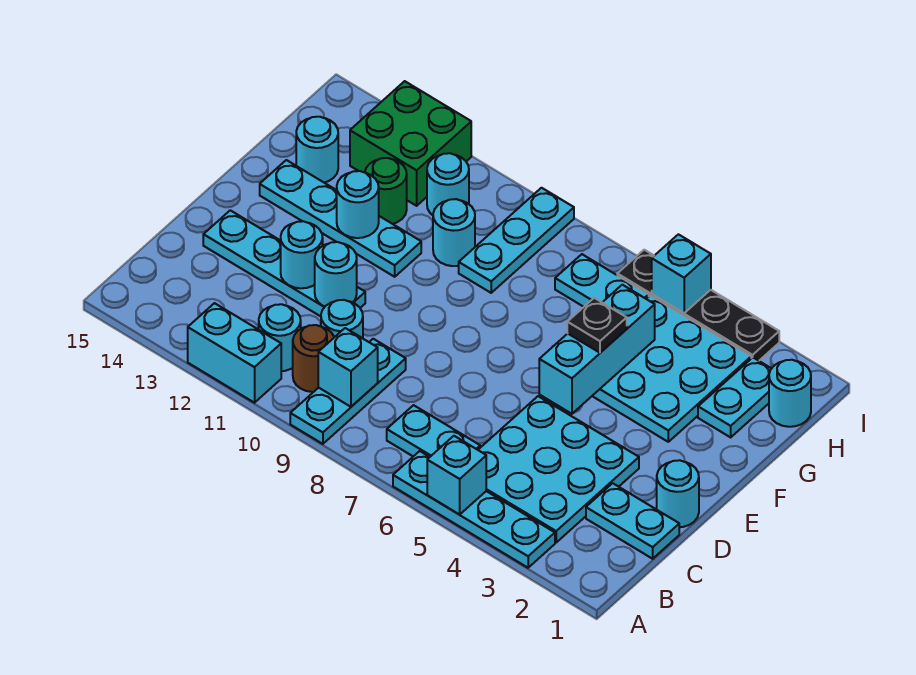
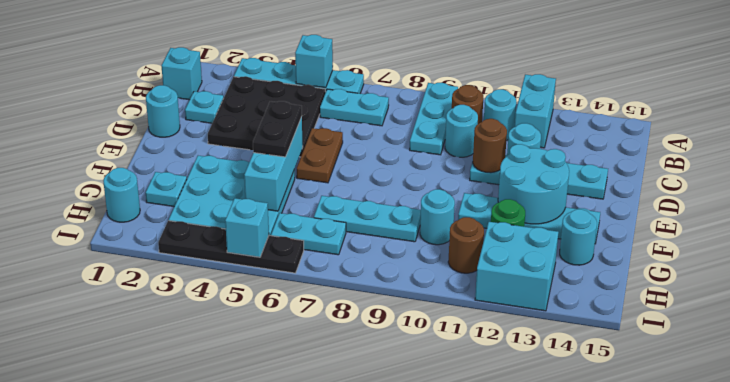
cyan 1x2 brick [188,303,281,403] -> cyan 1x2 brick turned to [515,74,556,148]
cyan 3x3 plate [478,396,639,542] -> black 3x3 plate [208,76,326,157]
cyan 1x1 brick [318,328,378,407] -> cyan 1x1 brick moved to [161,47,202,100]
cyan 1x2 plate [586,483,679,559] -> cyan 1x1 plate [185,91,224,123]
none -> brown 1x2 plate [297,128,343,183]
cyan 1x1 round brick [315,242,357,306] -> brown 1x1 round brick [473,119,507,173]
black 1x1 plate [567,298,627,353] -> black 1x2 plate [253,101,302,157]
cyan 1x1 round brick [337,171,379,238] -> cyan 2x2 round brick [498,144,569,224]
cyan 1x2 plate [698,358,772,437] -> cyan 1x1 plate [146,172,187,207]
cyan 1x3 plate [459,188,574,293] -> cyan 1x3 plate turned to [314,196,421,242]
cyan 1x1 round brick [427,153,469,215] -> brown 1x1 round brick [448,217,484,273]
green 2x2 brick [350,81,471,206] -> cyan 2x2 brick [475,222,558,311]

